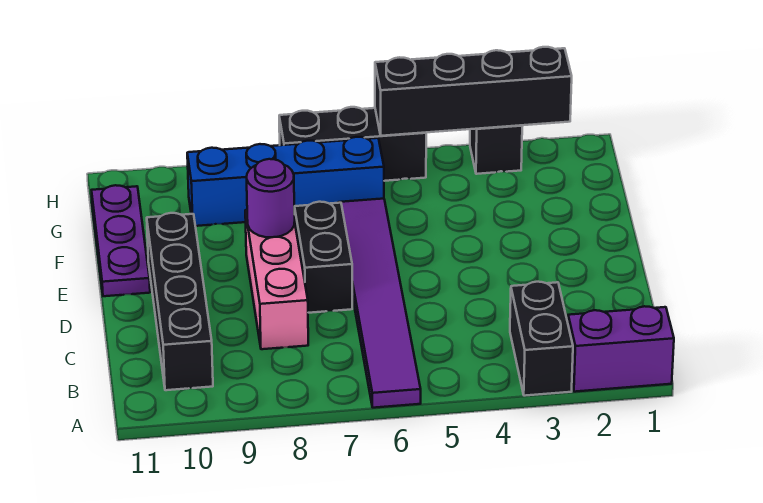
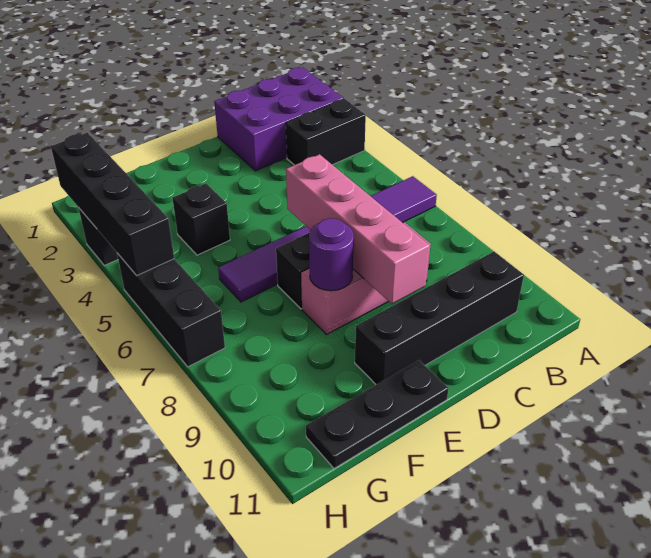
purple 1x2 brick [568,306,674,392] -> purple 2x3 brick [214,67,343,171]
none -> pink 1x4 brick [286,154,430,304]
purple 1x3 plate [92,185,150,296] -> black 1x3 plate [306,360,449,468]
none -> black 1x1 brick [172,183,230,255]
blue 1x4 brick [187,137,384,226] -> none

